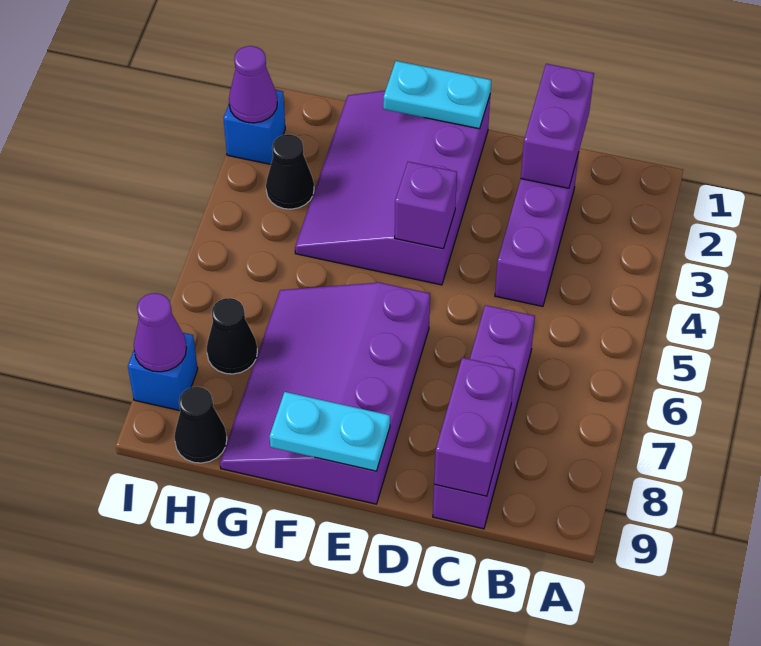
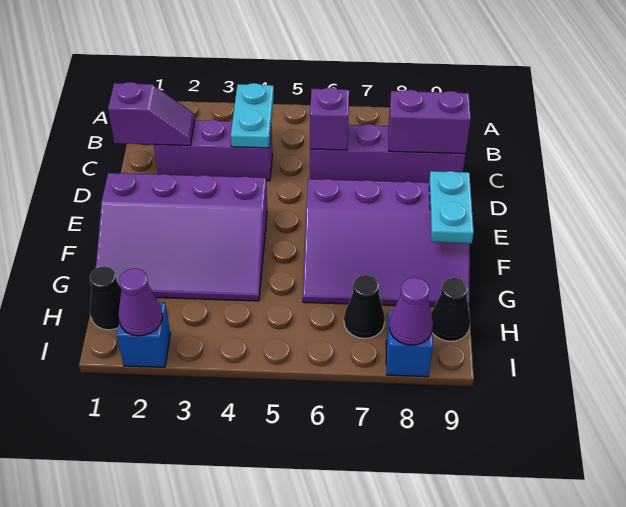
purple 1x2 brick [521,64,594,188] -> purple 1x2 slope [108,82,195,145]
cyan 1x2 plate [383,61,491,129] -> cyan 1x2 plate moved to [231,83,274,148]
purple 1x1 brick [395,162,457,249] -> purple 1x1 brick moved to [310,87,349,150]
black 1x1 cone [266,134,314,209] -> black 1x1 cone moved to [90,266,121,330]

